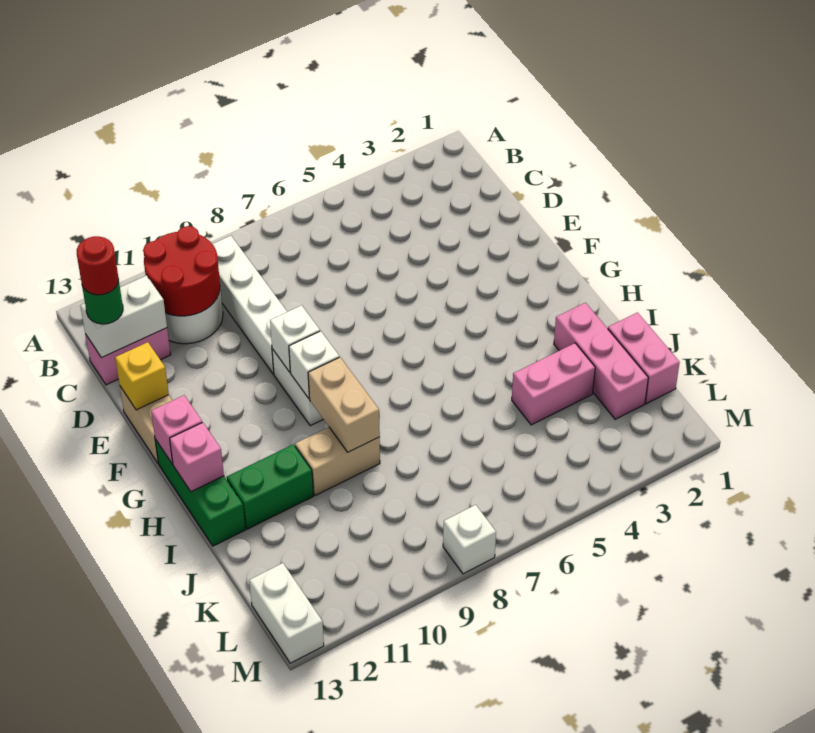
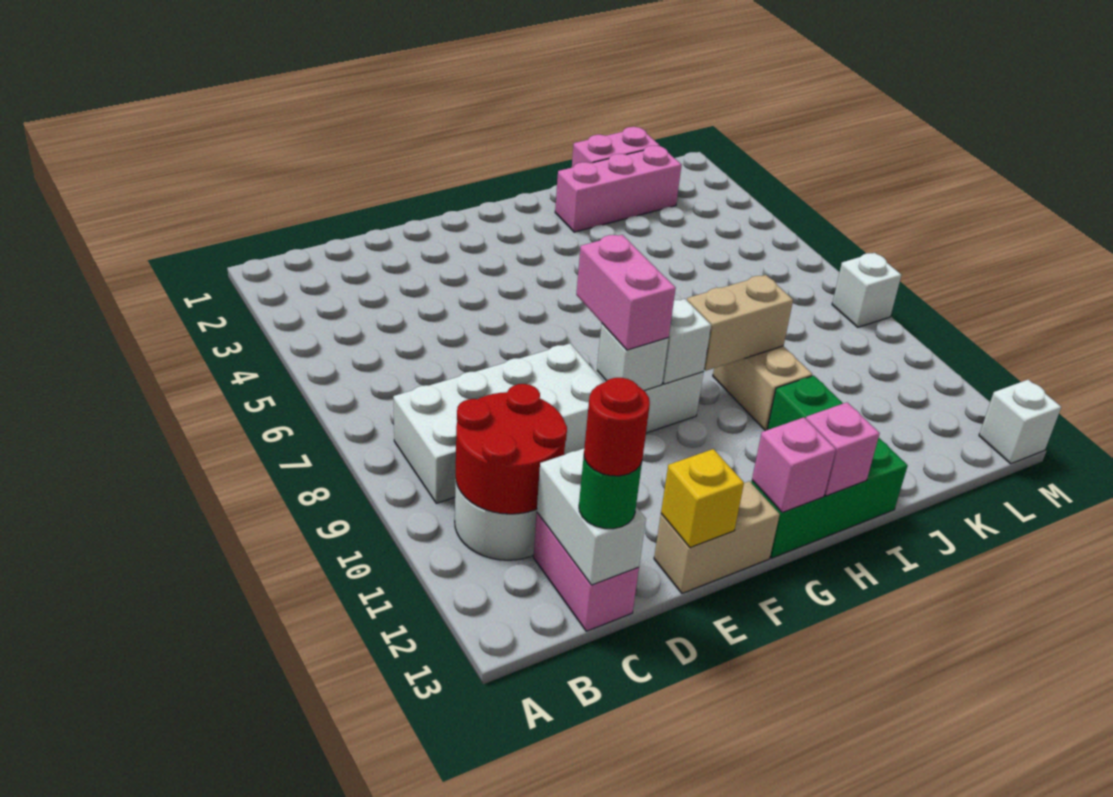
white 1x4 brick [213,236,287,374] -> white 2x4 brick [393,344,604,503]
pink 1x2 brick [512,343,595,425] -> pink 1x2 brick moved to [576,235,676,350]
white 1x2 brick [249,563,324,663] -> white 1x1 brick [979,380,1061,464]

